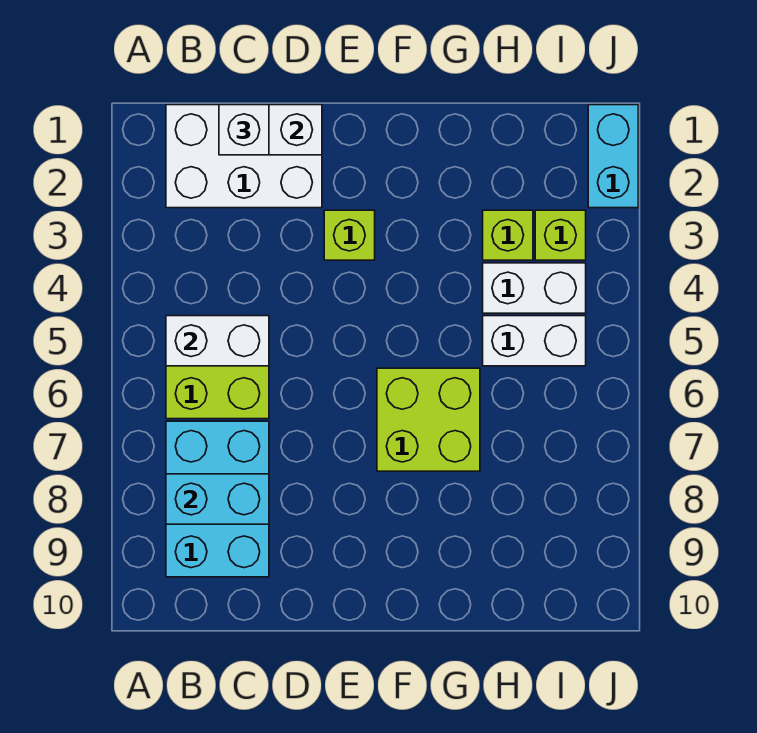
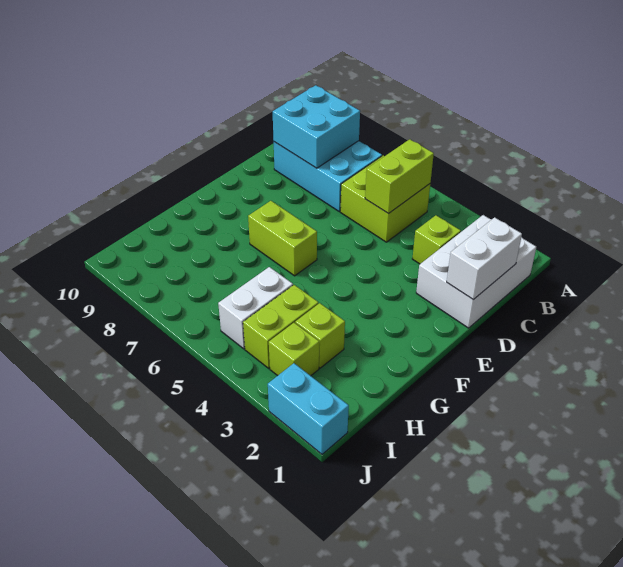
white 1x2 brick [166,316,269,366] -> lime 1x2 brick [365,139,434,214]
cyan 1x2 brick [166,474,269,524] -> cyan 2x2 brick [273,85,360,168]
white 1x1 brick [219,105,269,155] -> none
lime 1x1 brick [324,210,375,260] -> lime 1x1 brick moved to [412,215,461,264]
lime 2x2 brick [377,368,480,471] -> lime 1x2 brick [248,201,317,276]
white 1x2 brick [483,263,586,313] -> lime 1x2 brick [243,285,318,368]

